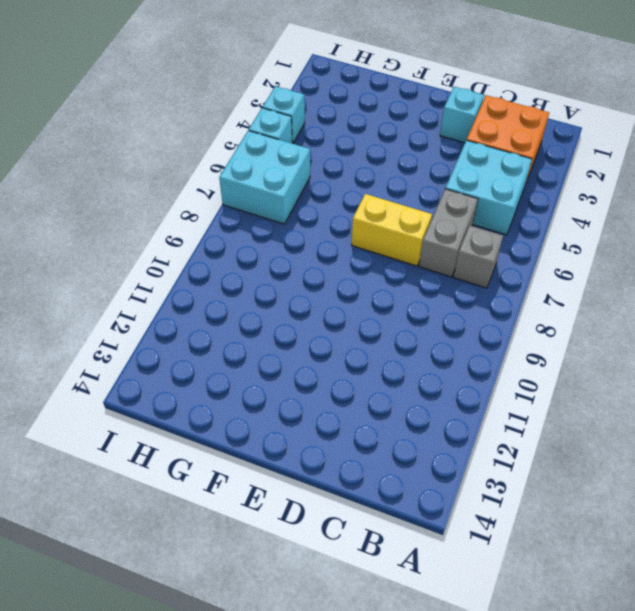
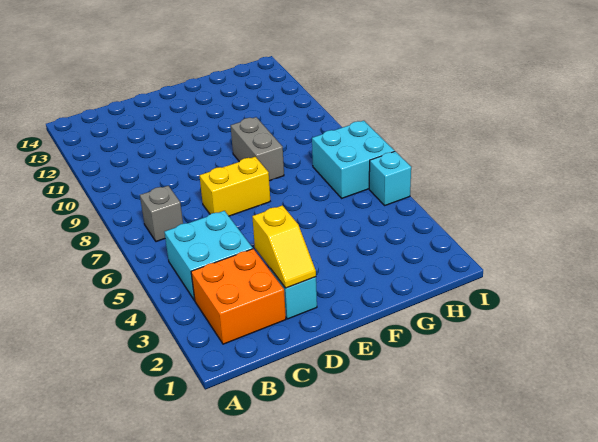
grey 1x2 brick [419,189,478,277] -> grey 1x2 brick moved to [231,117,284,181]
none -> yellow 1x2 slope [252,205,316,288]
cyan 1x1 brick [263,86,305,143] -> none

